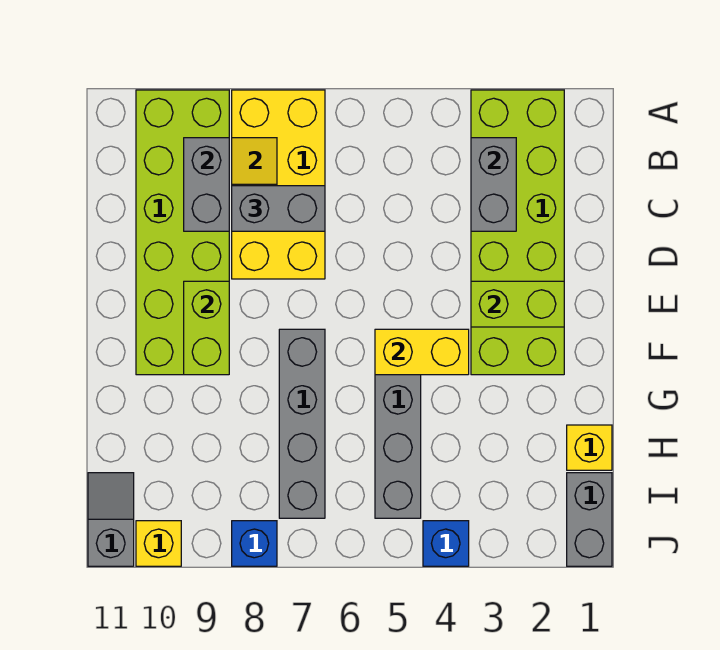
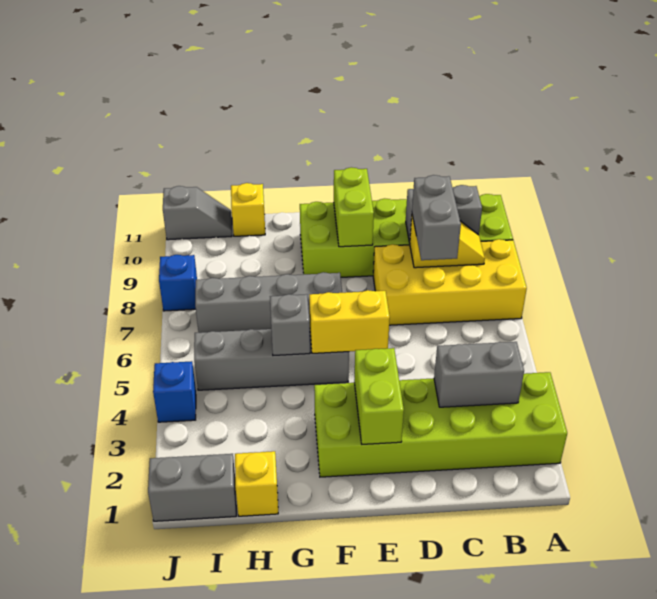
lime 1x2 brick [184,281,229,375] -> lime 1x2 brick turned to [334,167,374,247]
yellow 1x2 brick [375,329,469,375] -> yellow 1x2 brick turned to [309,290,390,353]
none -> grey 1x1 brick [270,294,310,356]
yellow 1x1 brick [136,521,181,566] -> yellow 1x1 brick moved to [231,183,265,236]

